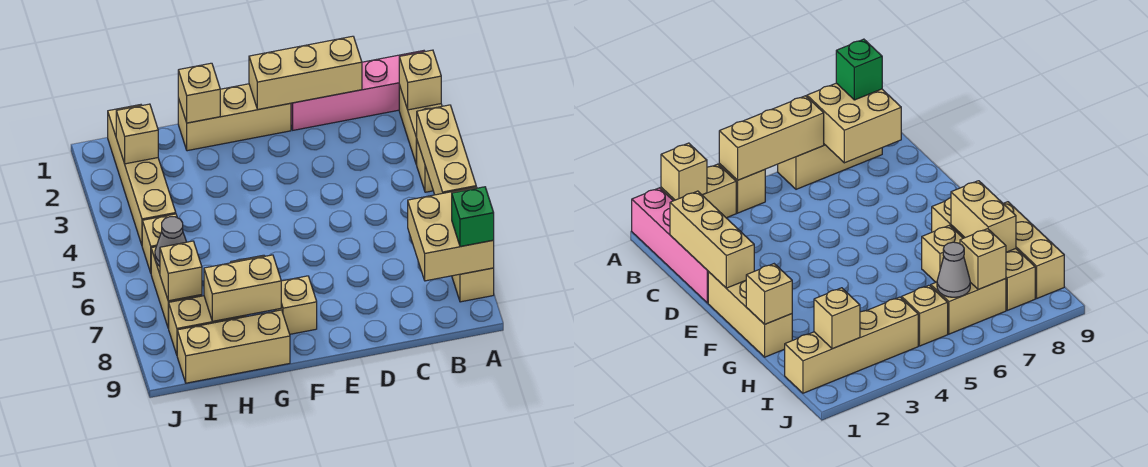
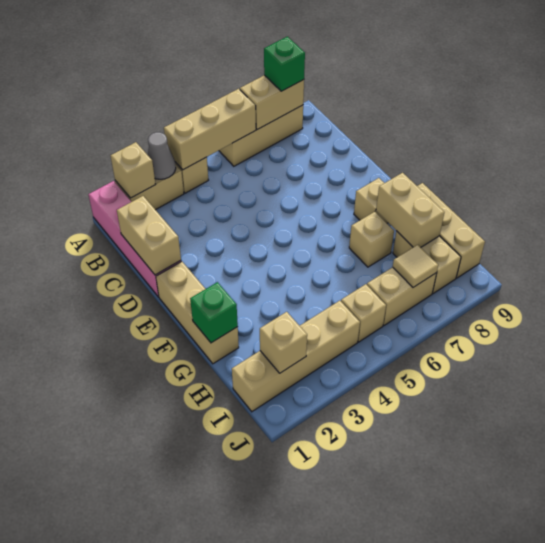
tan 2x2 brick [408,187,494,281] -> tan 1x2 brick [240,75,304,130]
tan 1x3 brick [249,36,362,110] -> tan 1x2 brick [117,196,181,275]
tan 1x1 brick [178,63,220,123] -> green 1x1 brick [190,282,238,343]
grey 1x1 cone [155,217,186,266] -> grey 1x1 cone moved to [148,132,176,179]
tan 1x1 brick [160,241,202,301] -> tan 1x1 tile [393,245,438,287]

